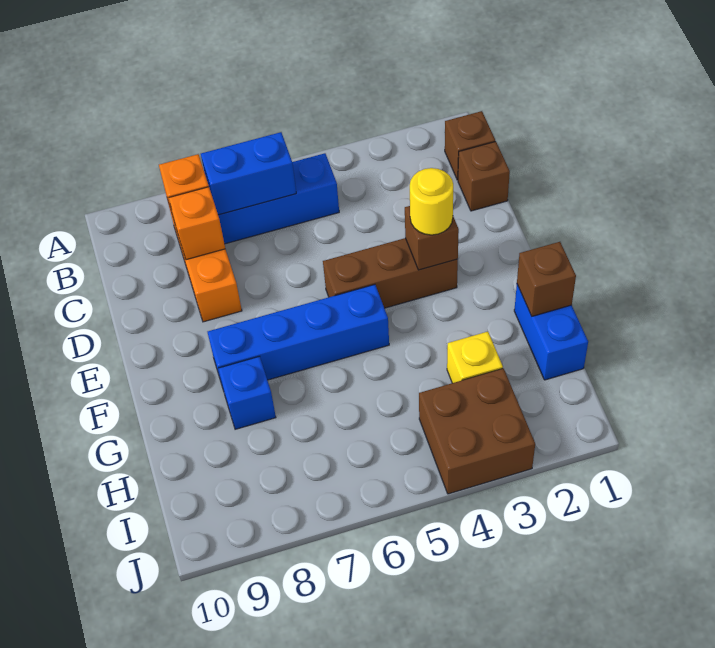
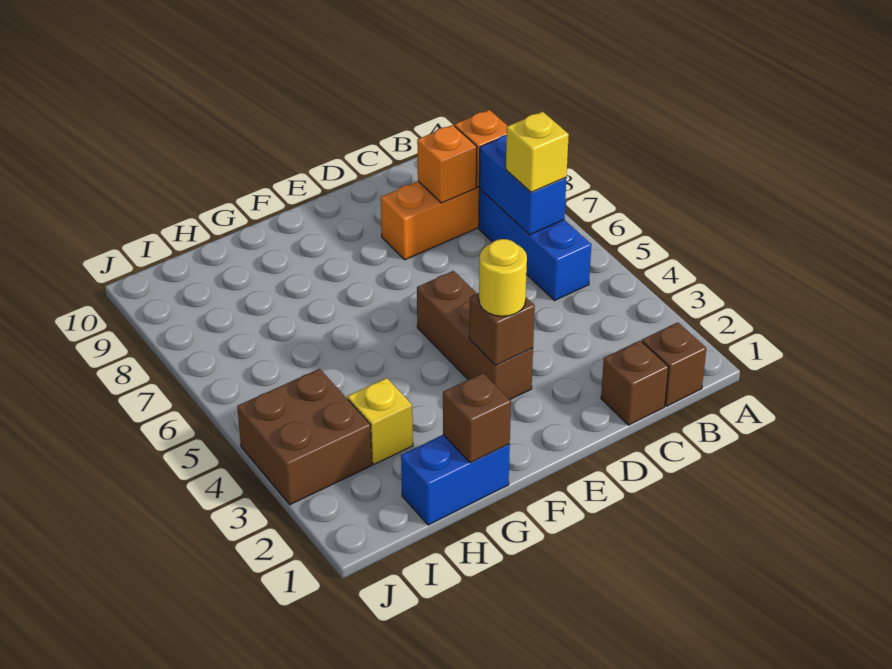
none -> yellow 1x1 brick [506,112,569,192]
blue 1x4 brick [208,285,389,387] -> none
blue 1x1 brick [218,356,276,429] -> none

